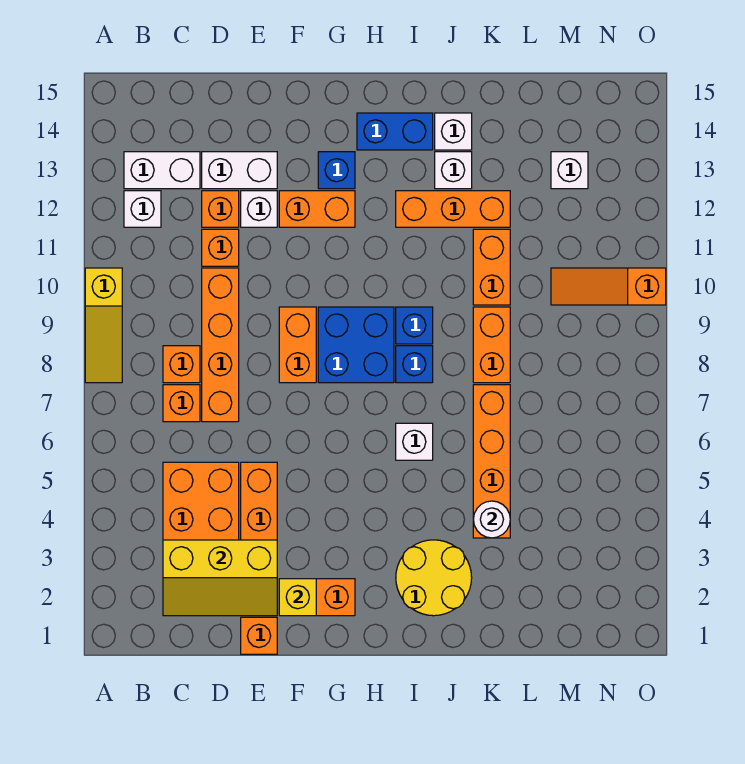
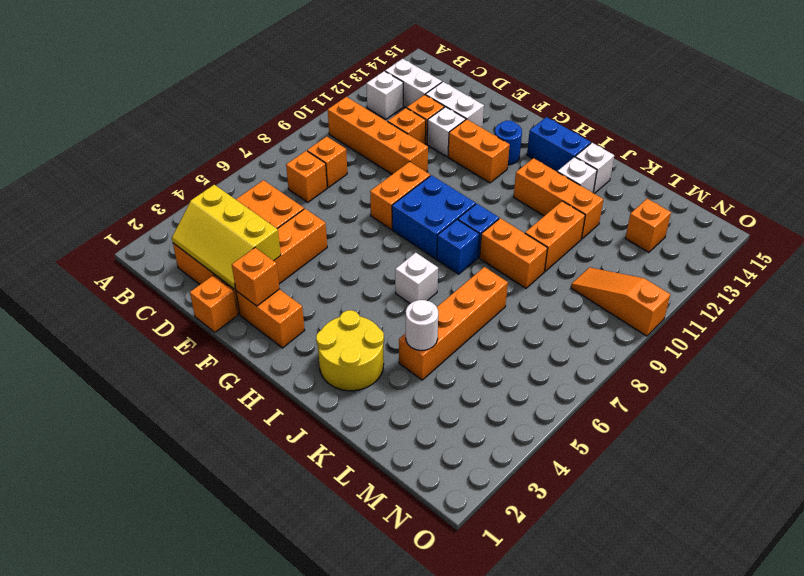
yellow 1x3 slope [85,268,122,383] -> none
orange 1x4 brick [202,268,239,422] -> orange 1x4 brick turned to [328,97,428,174]
yellow 1x1 brick [279,579,316,616] -> orange 1x1 brick [232,248,280,306]
blue 1x1 brick [318,152,355,189] -> blue 1x1 round brick [495,120,522,165]
orange 1x2 brick [473,307,510,383] -> orange 1x2 brick turned to [480,218,548,288]
white 1x1 brick [551,152,588,189] -> orange 1x1 brick [625,199,671,252]

